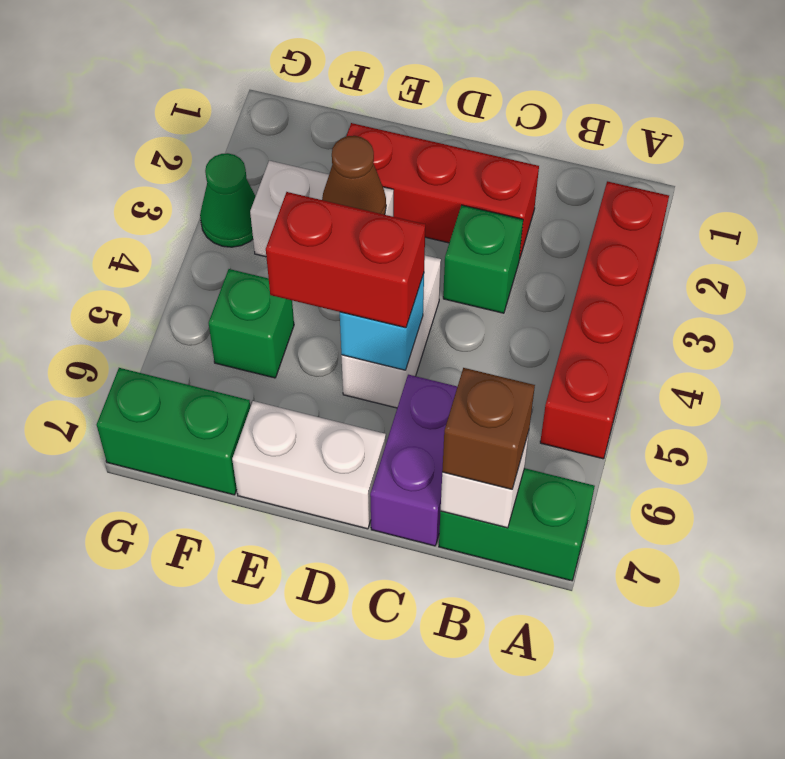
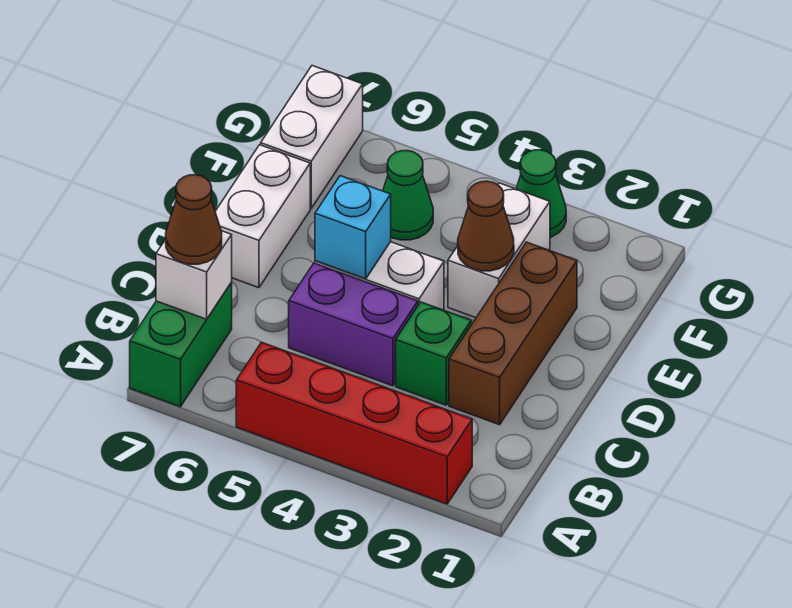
brown 1x1 brick [442,368,535,489] -> brown 1x1 cone [166,175,222,264]
red 1x3 brick [347,123,539,259] -> brown 1x3 brick [449,242,577,425]
purple 1x2 brick [370,375,457,546] -> purple 1x2 brick moved to [289,263,418,386]
red 1x2 brick [266,192,425,328] -> none
green 1x1 brick [209,269,294,378] -> green 1x1 cone [383,151,433,240]
green 1x2 brick [97,368,250,495] -> white 1x2 brick [261,66,363,208]

